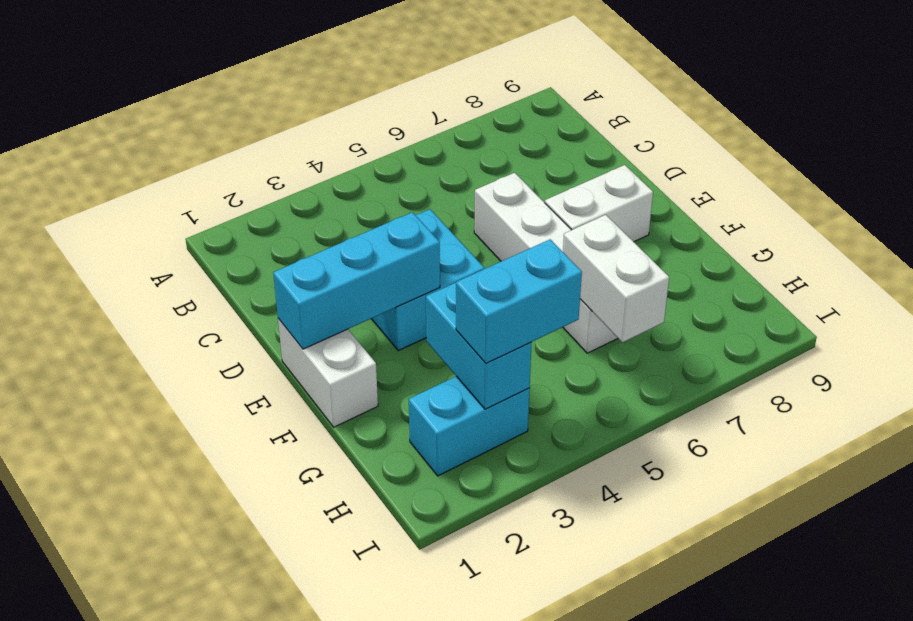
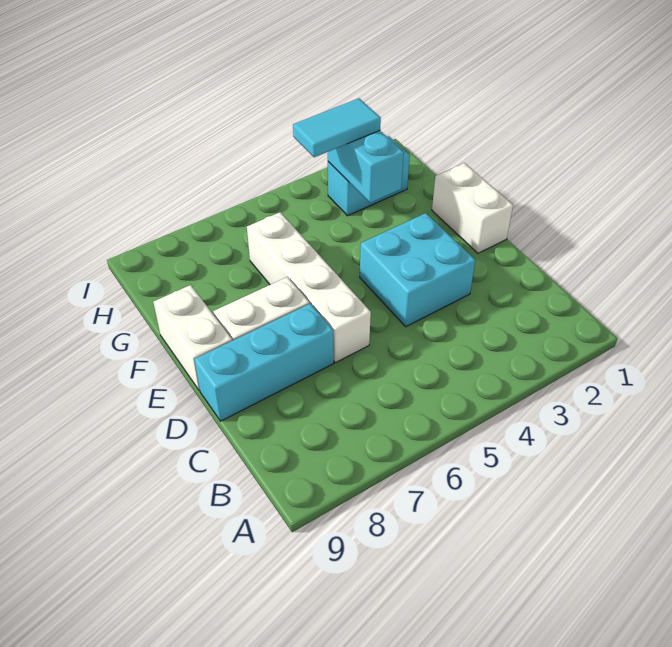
cyan 1x3 brick [273,212,440,349] -> cyan 1x3 brick moved to [194,304,334,421]
white 1x2 brick [563,215,669,342] -> white 1x2 brick moved to [153,285,232,391]
cyan 1x2 brick [456,239,582,364] -> cyan 1x2 tile [293,98,381,157]

